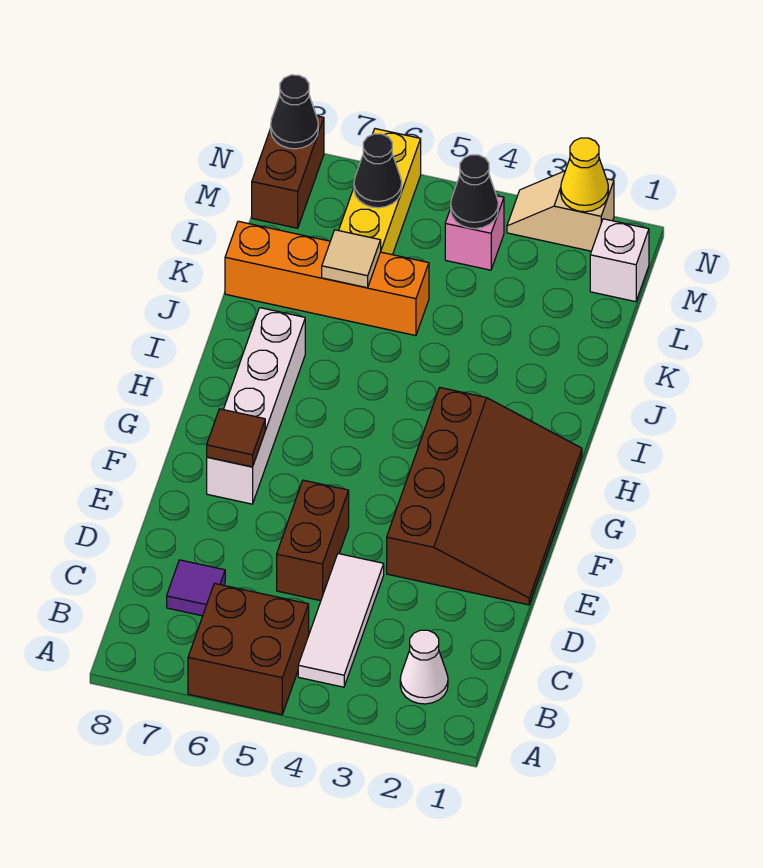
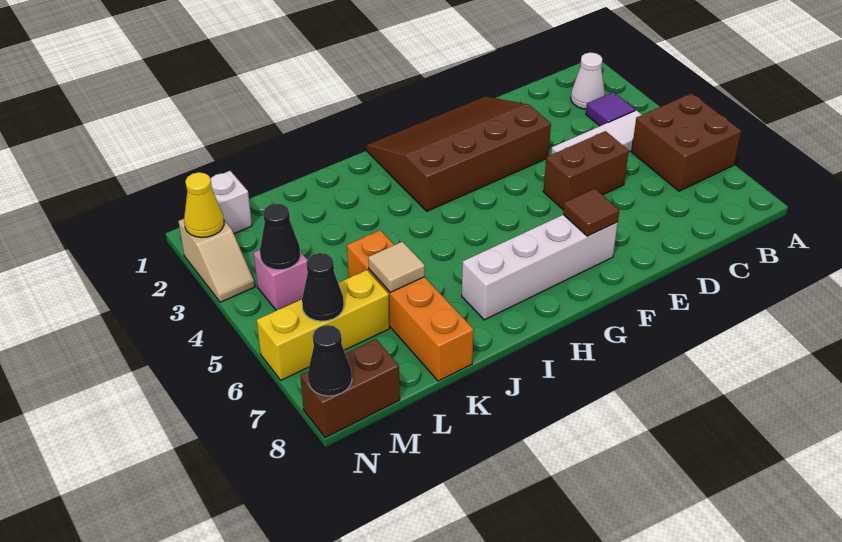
purple 1x1 tile [167,560,225,616] -> purple 1x1 tile moved to [586,92,635,126]

